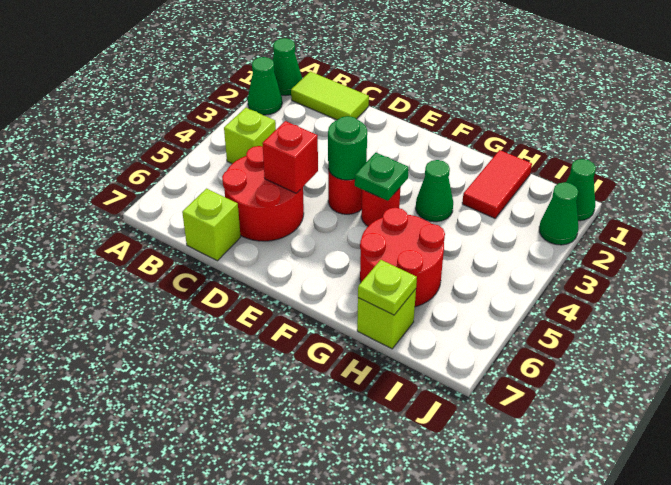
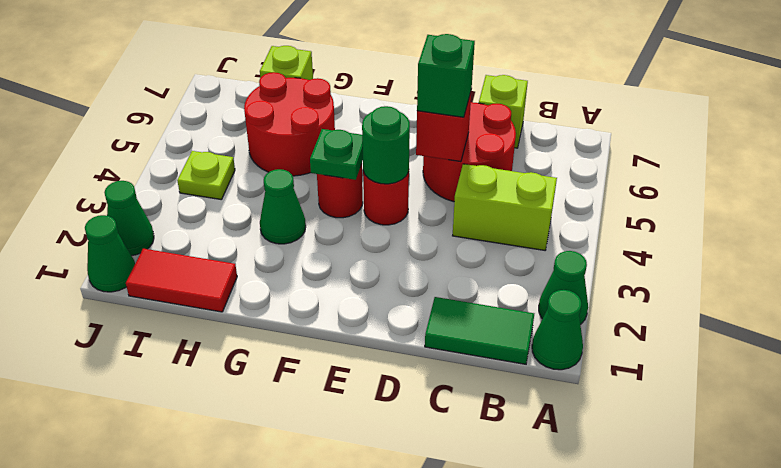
lime 1x2 tile [291,72,369,120] -> green 1x2 tile [425,297,534,364]
lime 1x1 brick [224,108,276,164] -> lime 1x2 brick [453,164,557,250]
none -> green 1x1 brick [417,34,475,117]
red 1x2 tile [462,150,532,218] -> red 1x2 tile turned to [126,249,237,312]
lime 1x1 plate [358,260,417,315] -> lime 1x1 plate moved to [177,151,235,200]

